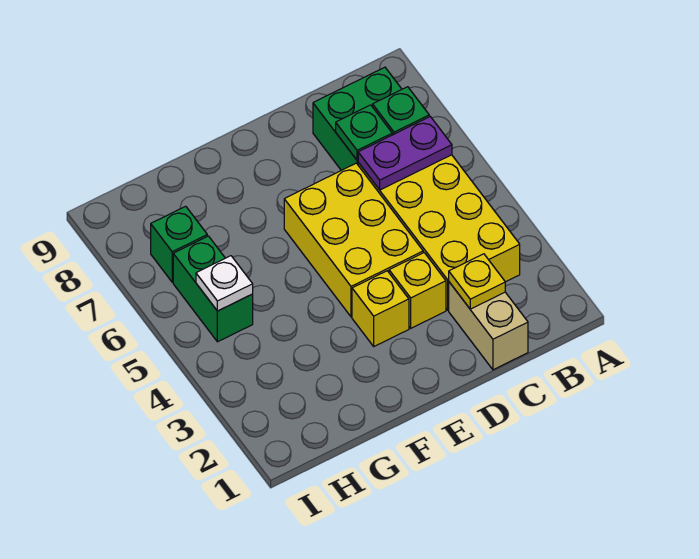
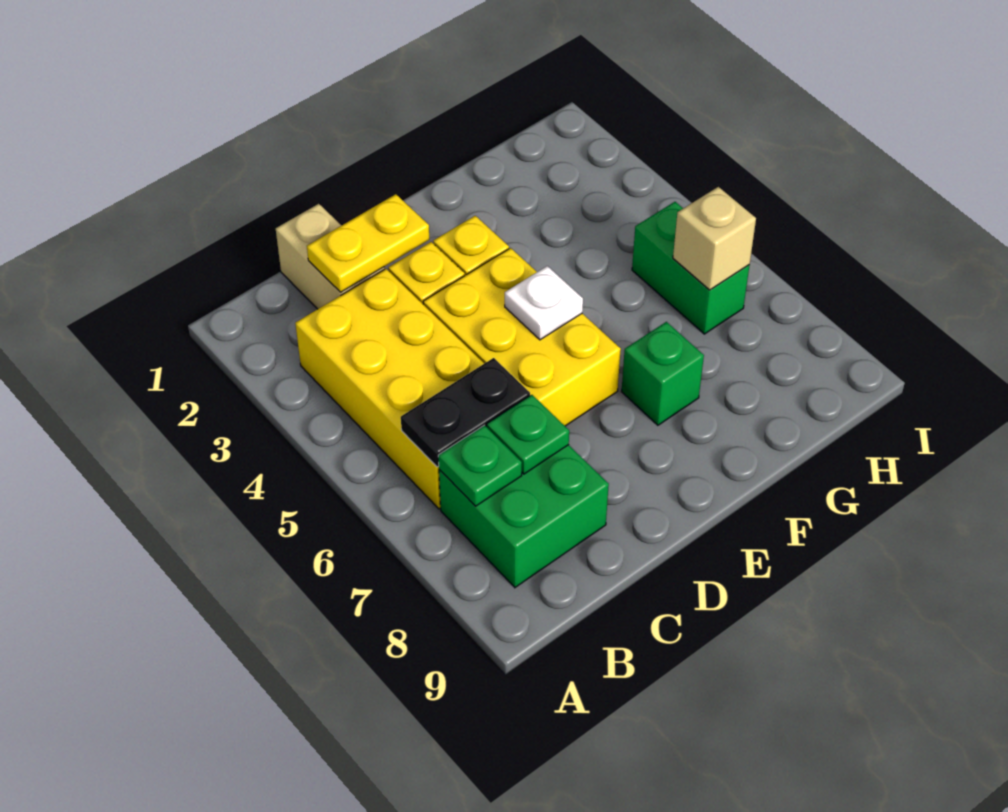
purple 1x2 plate [358,117,452,190] -> black 1x2 plate [401,358,530,467]
yellow 1x1 plate [449,254,505,309] -> yellow 1x2 plate [307,194,429,292]
white 1x1 plate [196,256,253,311] -> white 1x1 plate moved to [505,266,583,340]
none -> tan 1x1 brick [673,187,756,290]
green 1x1 brick [151,206,207,282] -> green 1x1 brick moved to [621,322,704,425]

